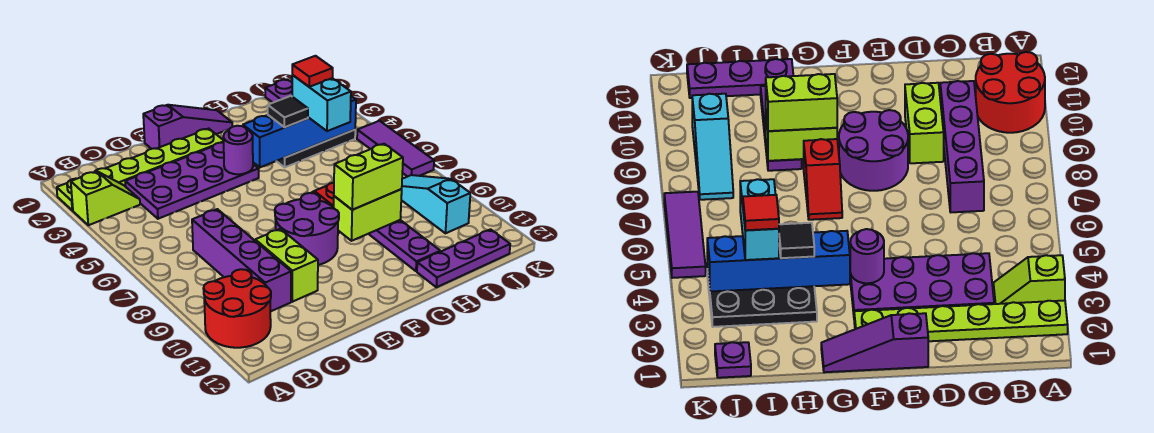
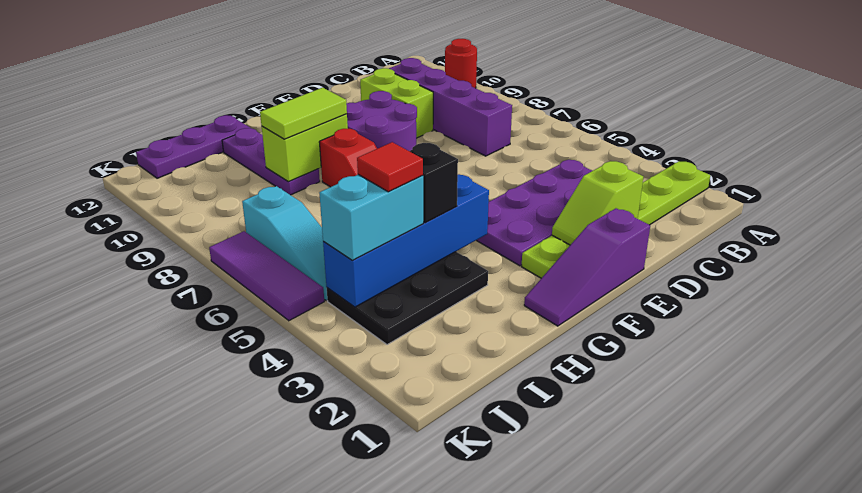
lime 1x2 slope [71,171,140,225] -> lime 1x2 slope moved to [552,161,643,245]
red 2x2 round brick [203,269,271,348] -> red 1x1 round brick [445,39,477,88]
purple 1x1 round brick [223,126,253,174] -> none
lime 1x2 brick [334,144,403,210] -> lime 1x2 tile [260,88,347,139]
black 1x1 tile [268,96,308,127] -> black 1x1 brick [410,143,458,223]
cyan 1x2 brick [292,75,351,131] -> cyan 1x2 brick turned to [319,175,423,260]
purple 1x1 plate [265,79,292,103] -> none
cyan 1x3 slope [401,175,470,233] -> cyan 1x3 slope moved to [242,186,327,301]

